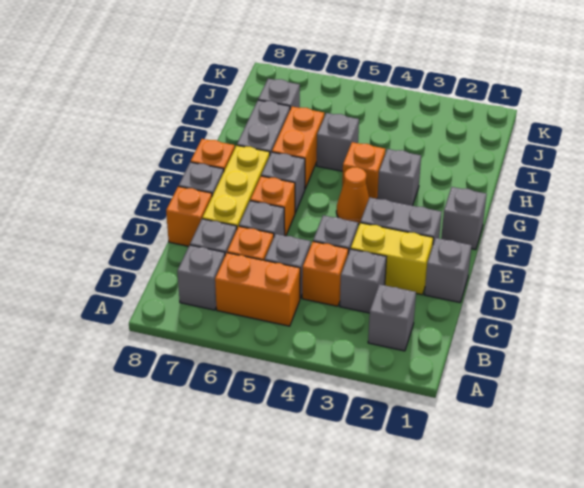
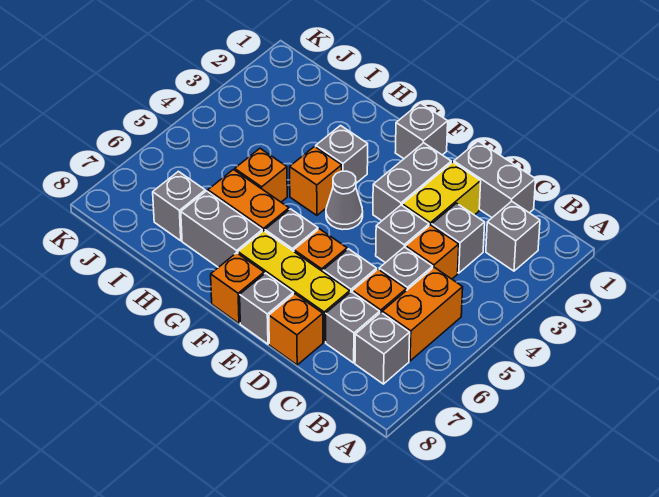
grey 1x1 brick [425,238,472,303] -> grey 1x2 brick [454,141,536,217]
orange 1x1 cone [336,167,369,224] -> grey 1x1 cone [326,171,363,230]
grey 1x1 brick [317,113,359,171] -> orange 1x1 brick [235,149,287,202]

